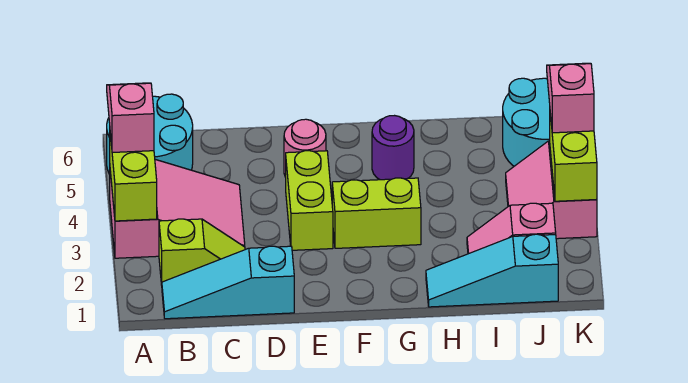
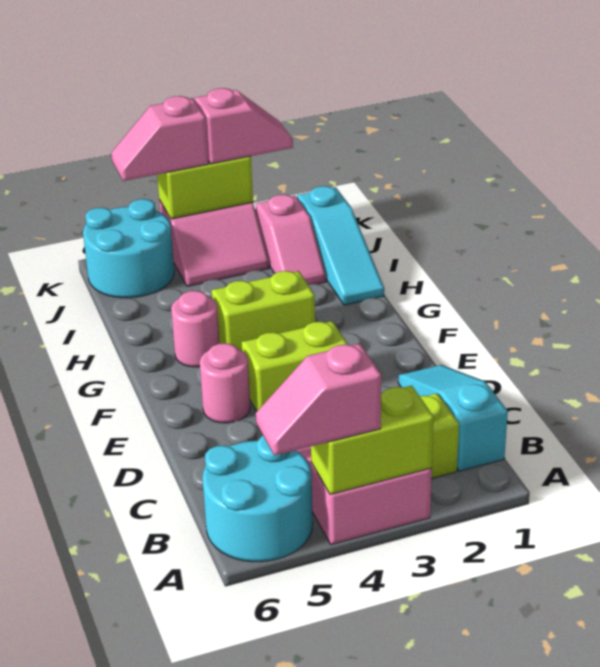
cyan 1x3 slope [162,246,294,319] -> cyan 1x3 slope turned to [398,365,508,471]
lime 1x2 brick [332,178,421,248] -> lime 1x2 brick turned to [212,271,315,351]
purple 1x1 round brick [372,116,414,180] -> pink 1x1 round brick [171,291,220,367]
none -> pink 1x2 slope [195,88,293,164]

